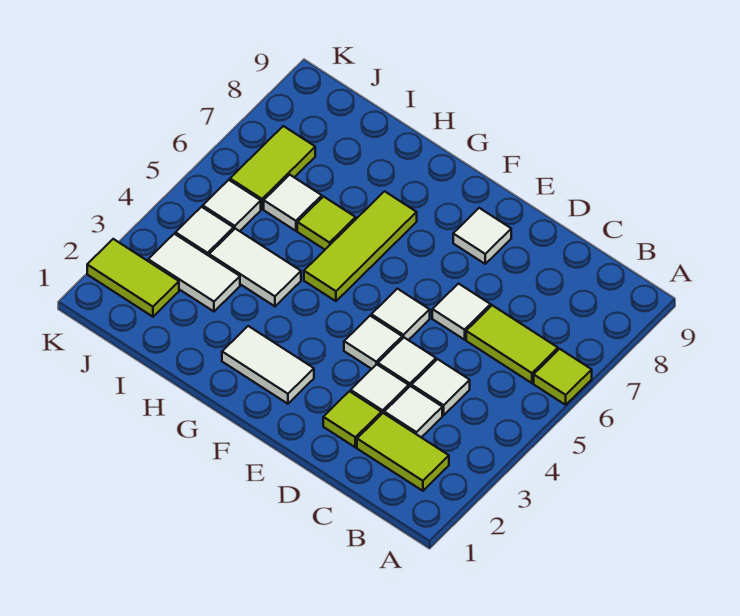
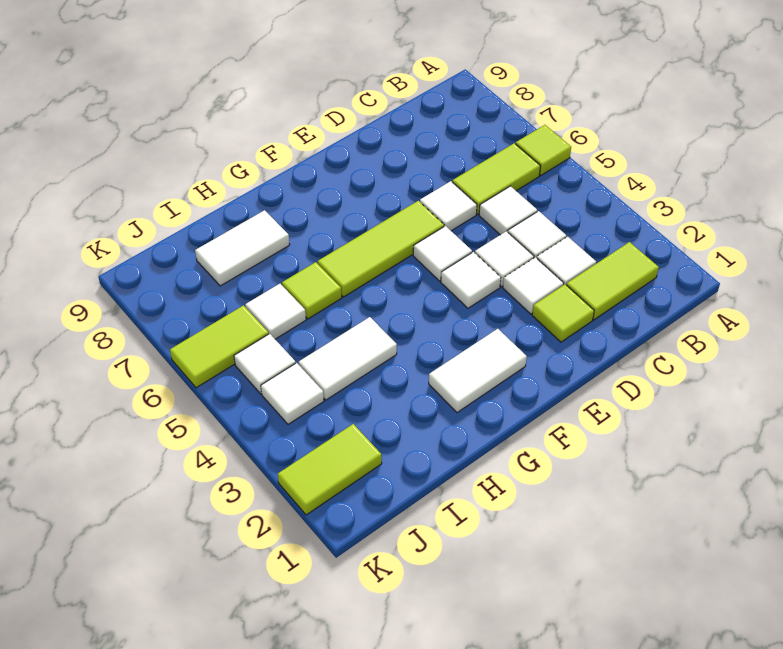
white 1x1 tile [453,208,511,264] -> white 1x1 tile moved to [479,186,537,235]
lime 1x3 tile [304,191,417,301] -> lime 1x3 tile turned to [318,201,444,297]
white 1x2 tile [148,234,240,311] -> white 1x2 tile moved to [195,210,290,286]
lime 1x2 tile [230,126,315,209] -> lime 1x2 tile turned to [170,305,269,388]

